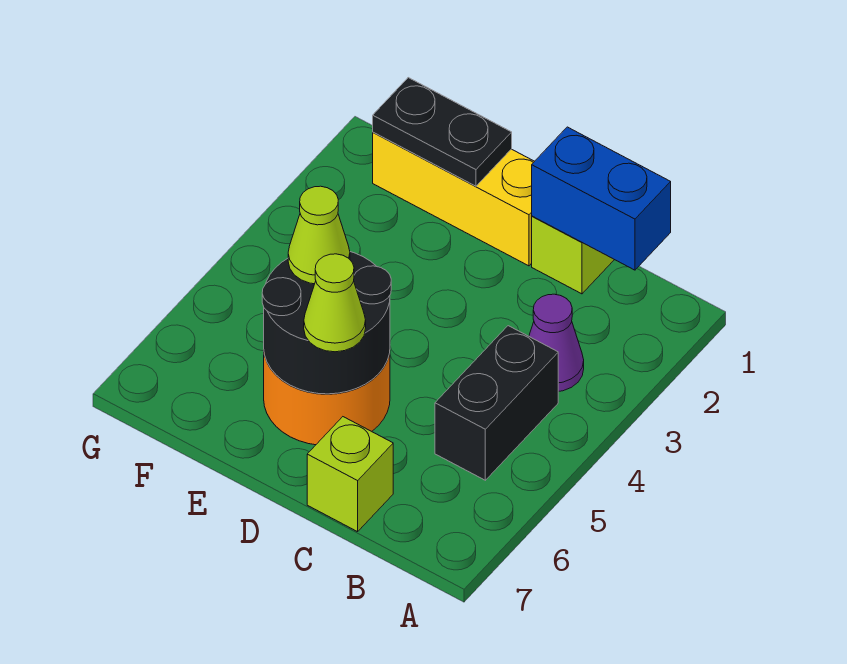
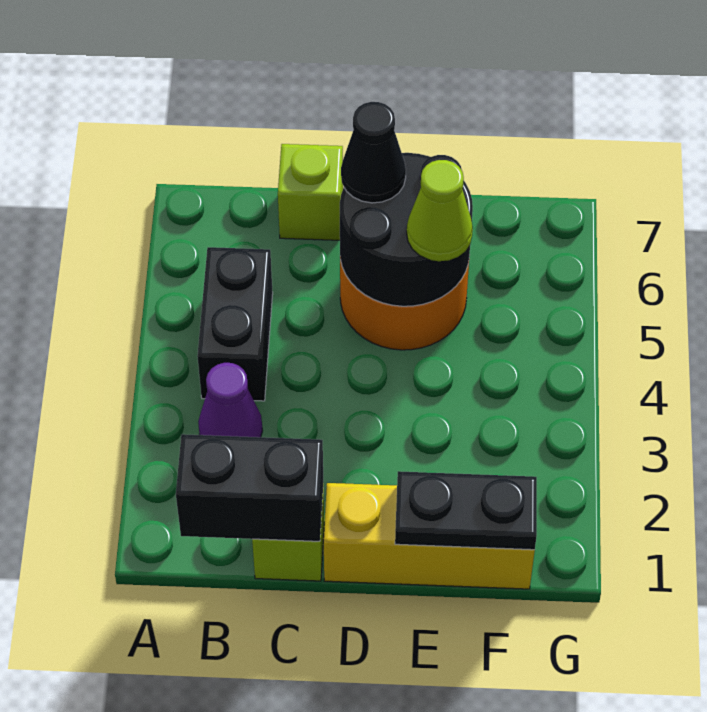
blue 1x2 brick [532,127,671,270] -> black 1x2 brick [176,434,323,541]
lime 1x1 cone [304,254,366,352] -> black 1x1 cone [341,102,406,203]

